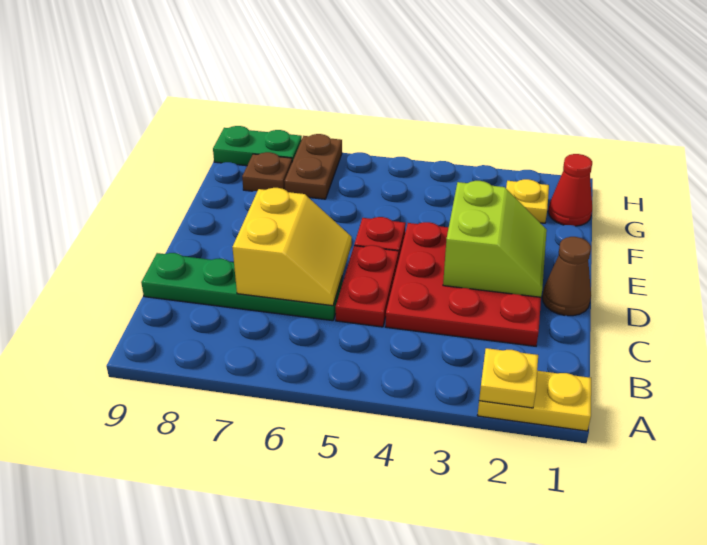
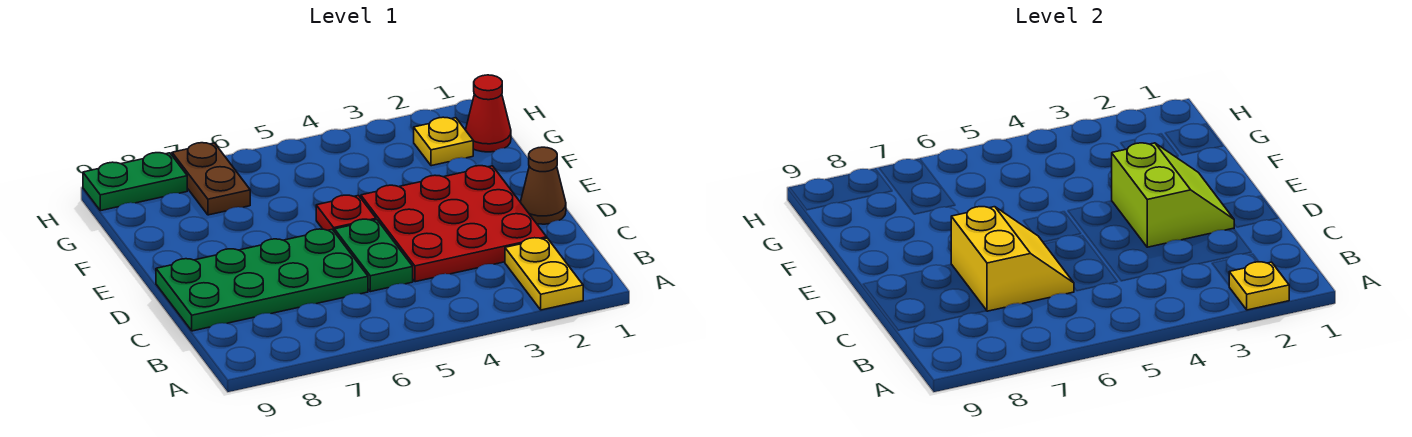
yellow 1x2 plate [477,371,591,431] -> yellow 1x2 plate turned to [505,238,583,310]
red 1x2 plate [336,245,399,327] -> green 1x2 plate [335,219,413,292]
green 1x4 plate [141,253,343,321] -> green 2x4 plate [156,229,368,331]
brown 1x1 plate [242,152,292,191] -> none

